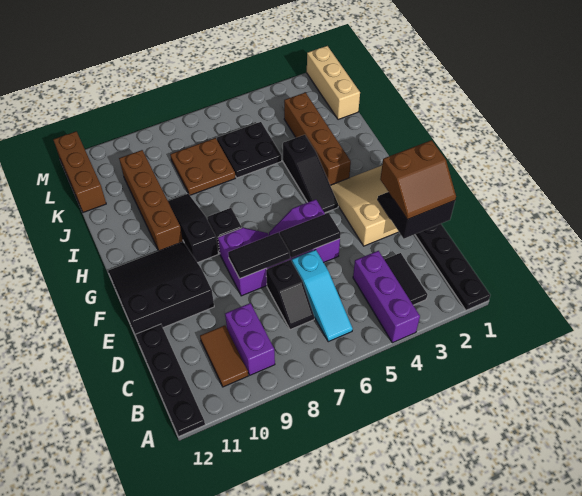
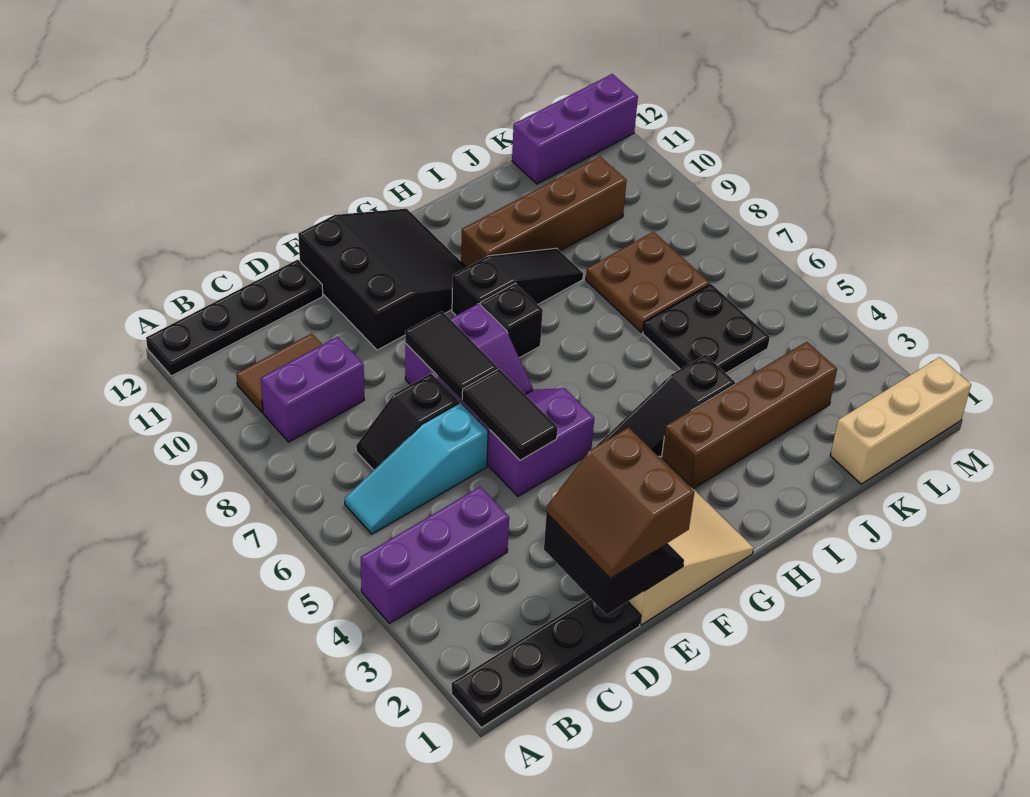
black 1x2 tile [384,253,427,305] -> none
brown 1x3 brick [53,131,106,212] -> purple 1x3 brick [512,74,638,184]

